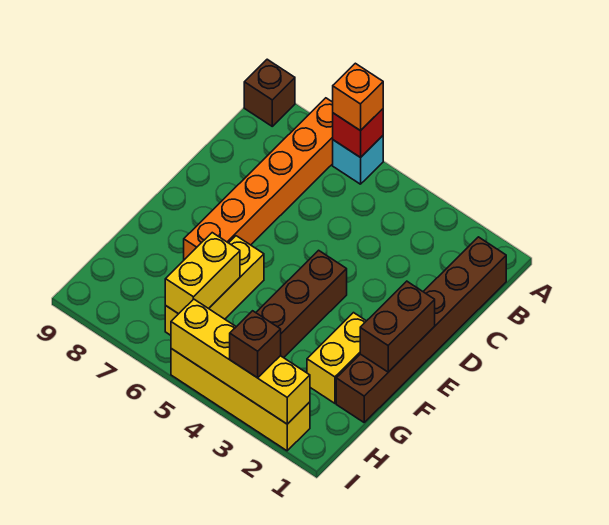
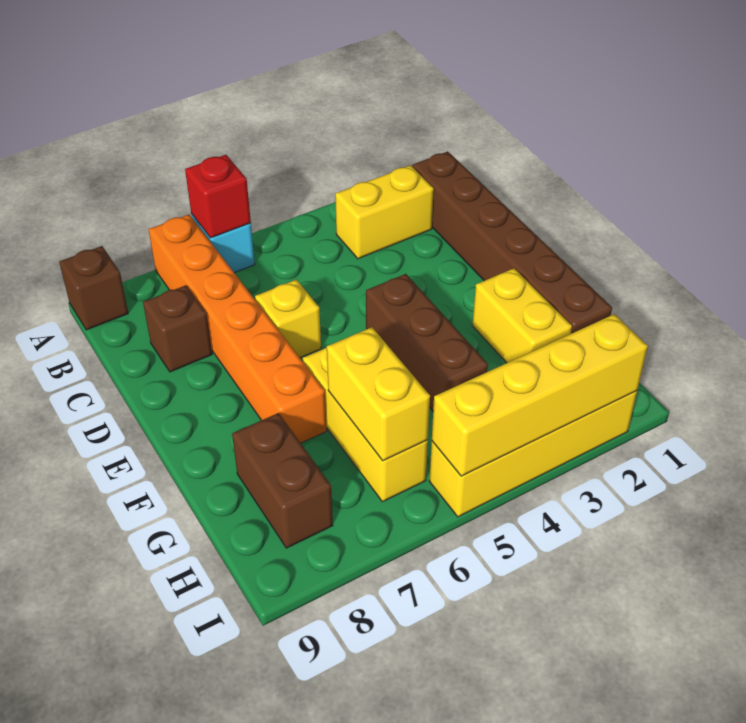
orange 1x1 brick [333,63,383,131] -> none
none -> yellow 1x2 brick [335,165,434,259]
none -> yellow 1x1 brick [255,280,321,358]
brown 1x2 brick [360,281,435,372] -> brown 1x2 brick moved to [232,413,333,548]
brown 1x1 brick [230,311,281,378] -> brown 1x1 brick moved to [143,285,212,372]

